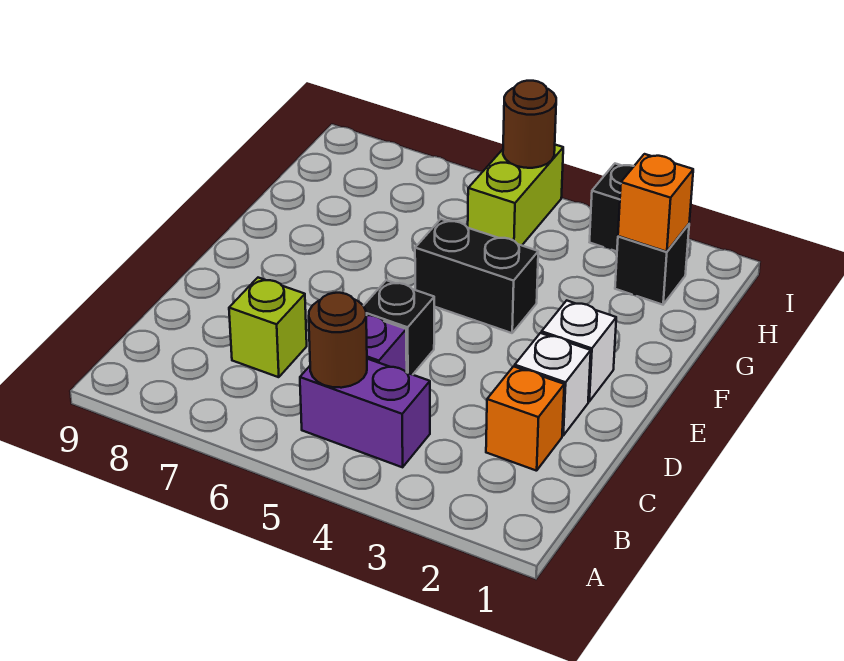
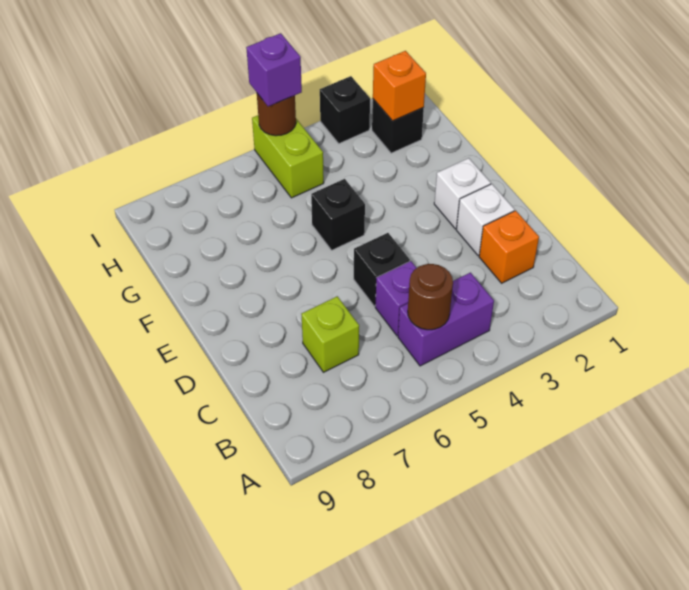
black 1x2 brick [415,219,538,333] -> black 1x1 brick [311,179,365,250]
none -> purple 1x1 brick [246,33,302,106]

